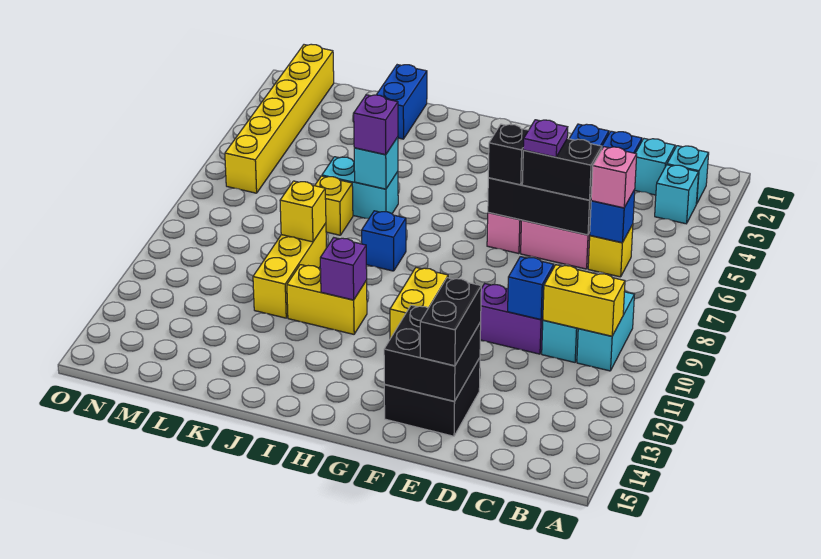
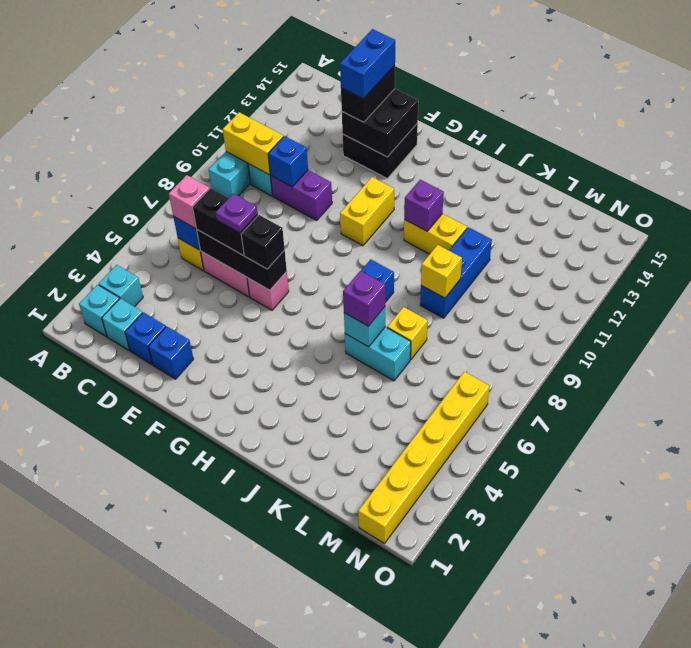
blue 1x2 brick [377,65,427,139] -> blue 1x2 brick moved to [340,29,395,99]
yellow 1x3 brick [253,223,326,318] -> blue 1x3 brick [420,227,492,318]

